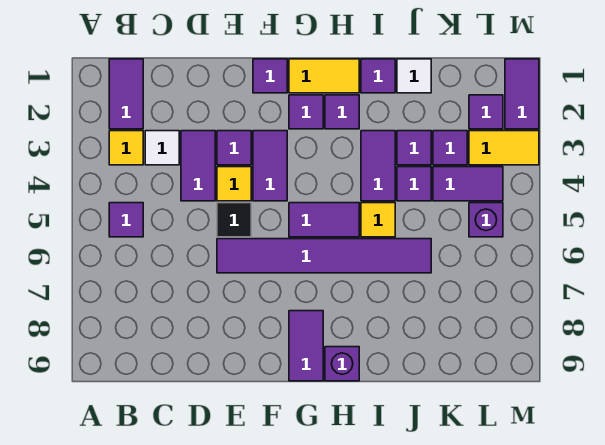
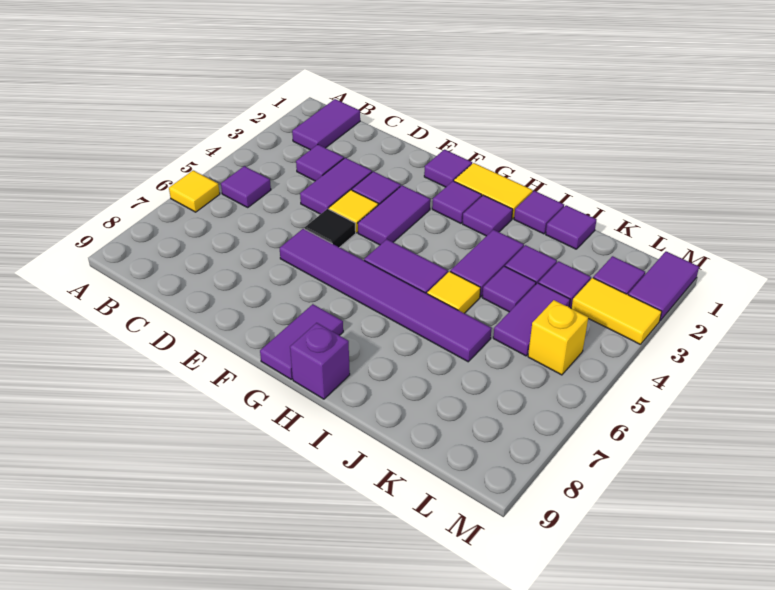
yellow 1x1 tile [109,131,143,165] -> yellow 1x1 tile moved to [169,170,220,212]
white 1x1 tile [145,131,179,165] -> purple 1x1 tile [296,145,344,181]
white 1x1 tile [397,59,431,93] -> purple 1x1 tile [546,205,597,249]
purple 1x2 tile [433,167,503,201] -> purple 1x2 tile turned to [493,283,570,356]
purple 1x1 brick [469,203,503,237] -> yellow 1x1 brick [528,300,588,375]

